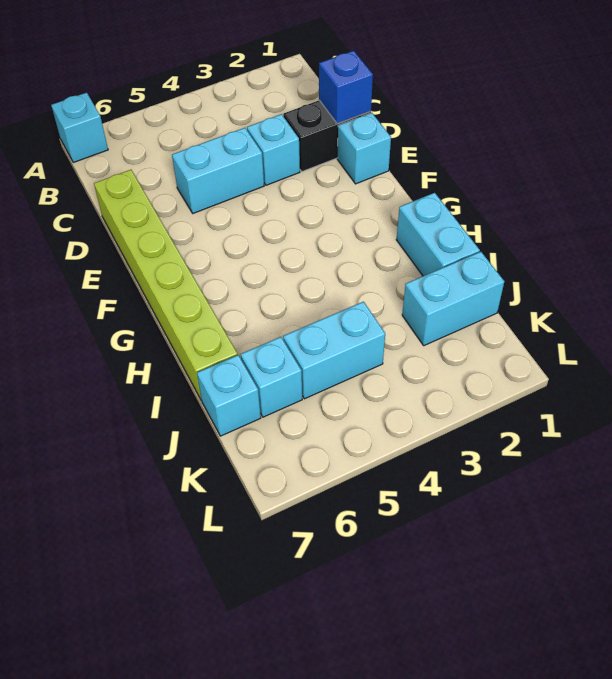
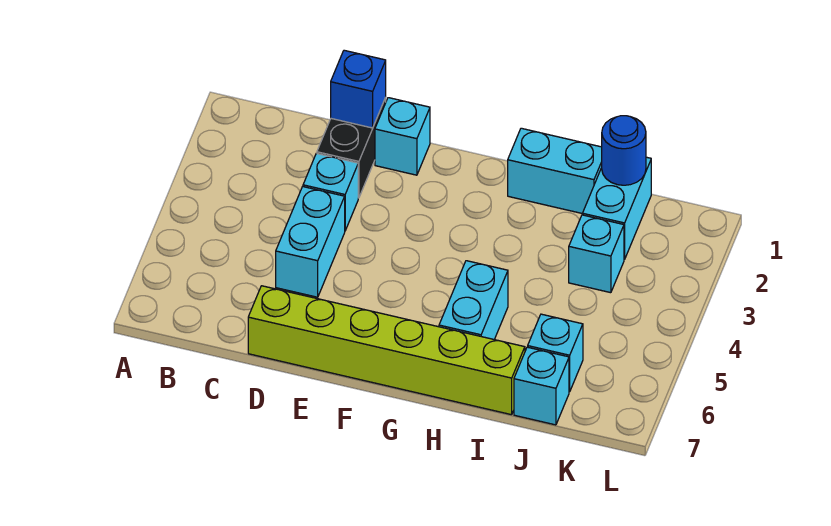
cyan 1x1 brick [51,93,108,162] -> cyan 1x1 brick moved to [569,215,624,293]
none -> blue 1x1 round brick [602,116,646,185]
cyan 1x2 brick [283,302,385,399] -> cyan 1x2 brick moved to [439,261,508,339]

